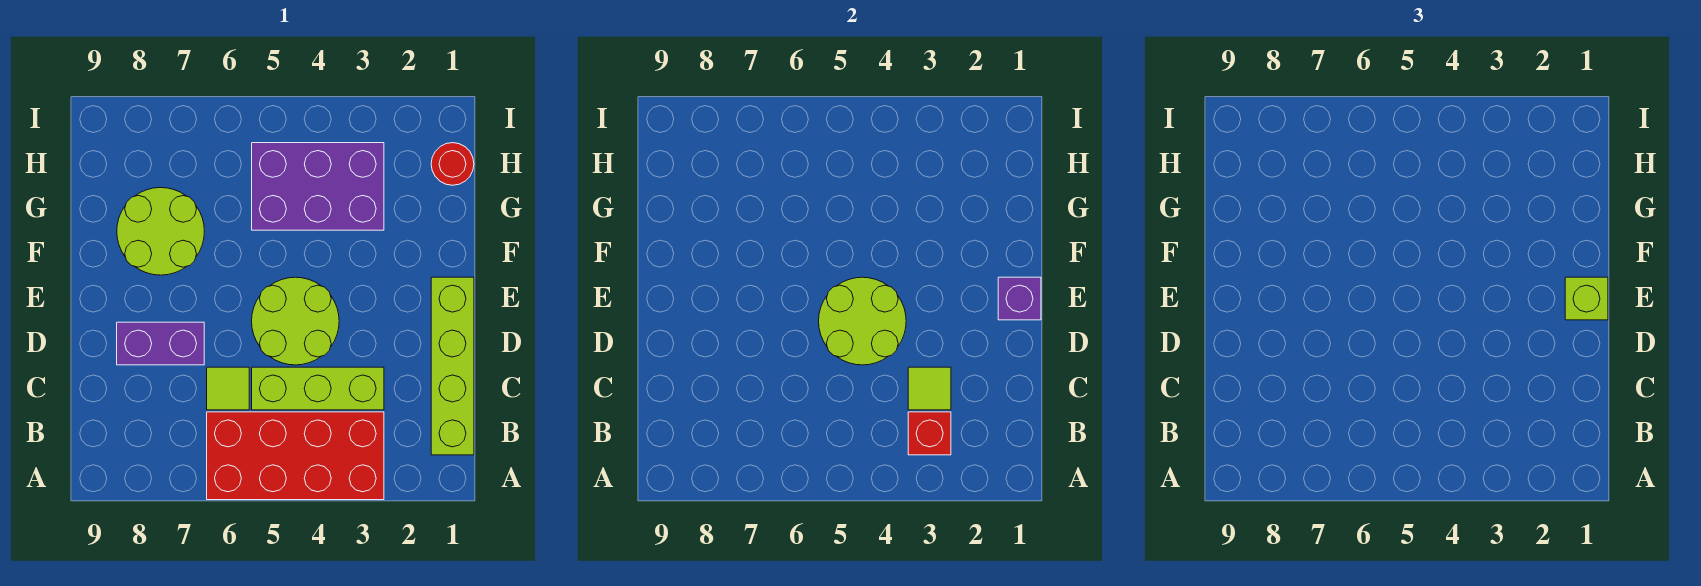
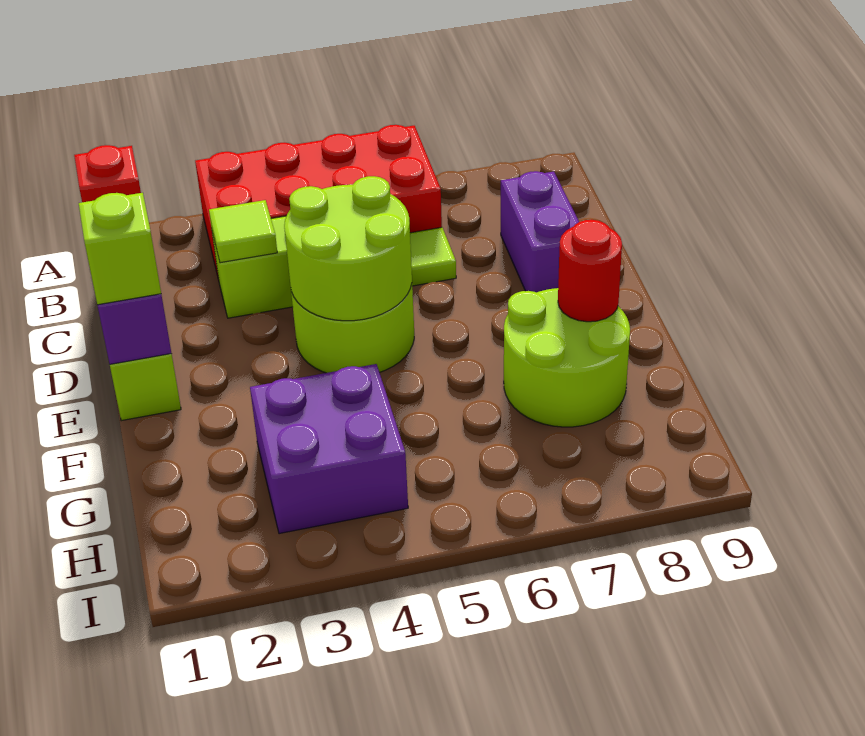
red 1x1 brick [908,412,951,455] -> red 1x1 brick moved to [74,145,141,202]
purple 1x2 brick [117,322,204,365] -> purple 1x2 brick turned to [501,171,579,293]
purple 2x3 brick [252,143,384,230] -> purple 2x2 brick [250,364,408,534]
red 1x1 round brick [431,143,474,185] -> red 1x1 round brick moved to [558,220,622,322]

